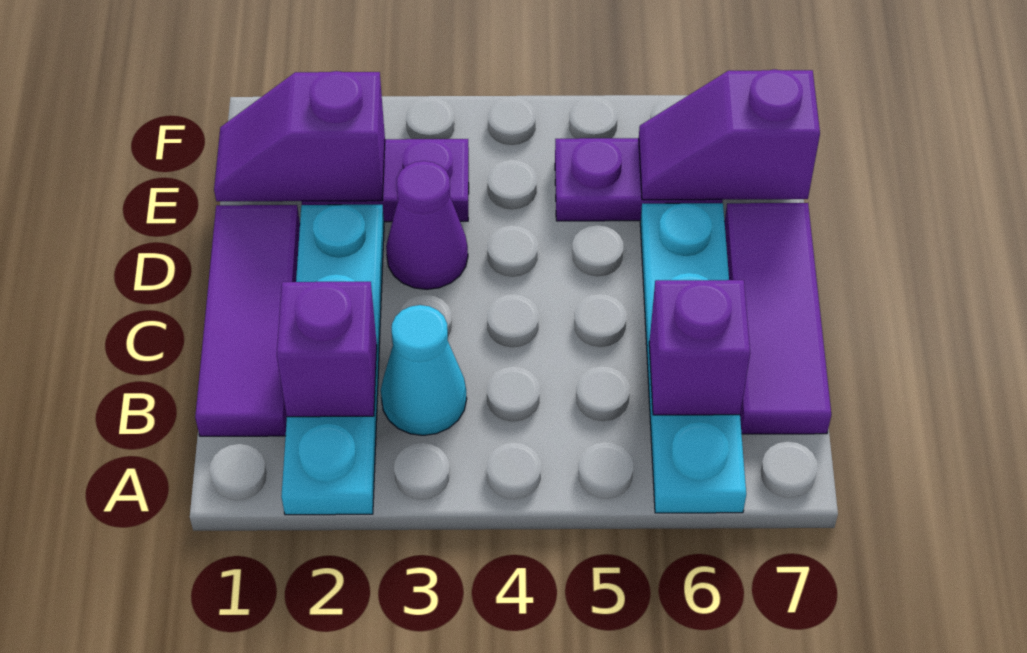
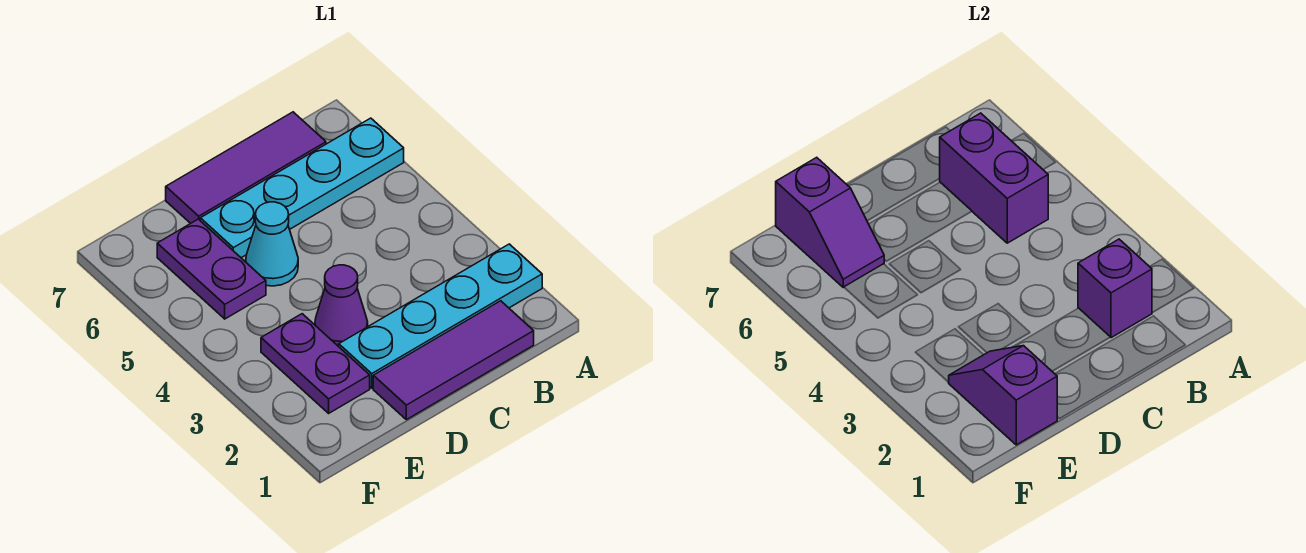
cyan 1x1 cone [381,305,467,435] -> cyan 1x1 cone moved to [246,202,298,286]
purple 1x1 brick [649,280,750,415] -> purple 1x2 brick [939,113,1048,243]
purple 1x2 slope [214,71,385,201] -> purple 1x2 slope turned to [949,346,1057,445]

